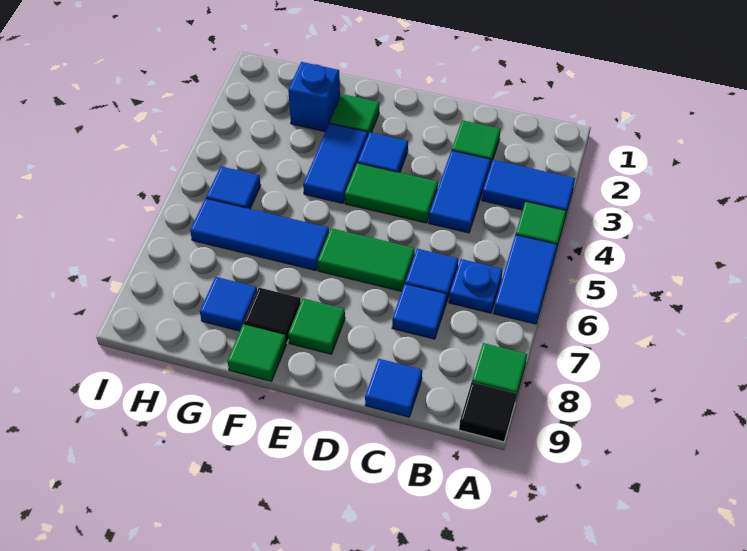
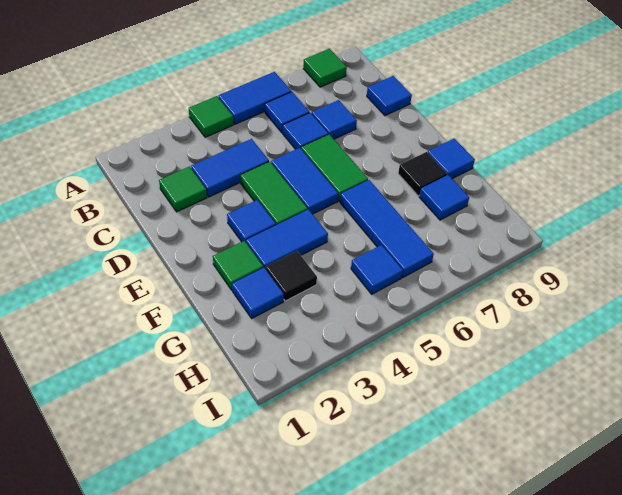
blue 1x2 tile [482,160,575,216] -> blue 1x2 tile moved to [271,148,338,214]
black 1x1 tile [459,382,517,442] -> black 1x1 tile moved to [266,251,317,301]
blue 1x1 plate [449,259,503,313] -> blue 1x1 tile [265,92,309,133]
green 1x1 tile [288,298,345,354] -> none
green 1x1 tile [227,324,286,381] -> blue 1x1 tile [428,139,475,179]
blue 1x1 brick [288,62,340,132] -> blue 1x1 tile [232,267,284,318]

